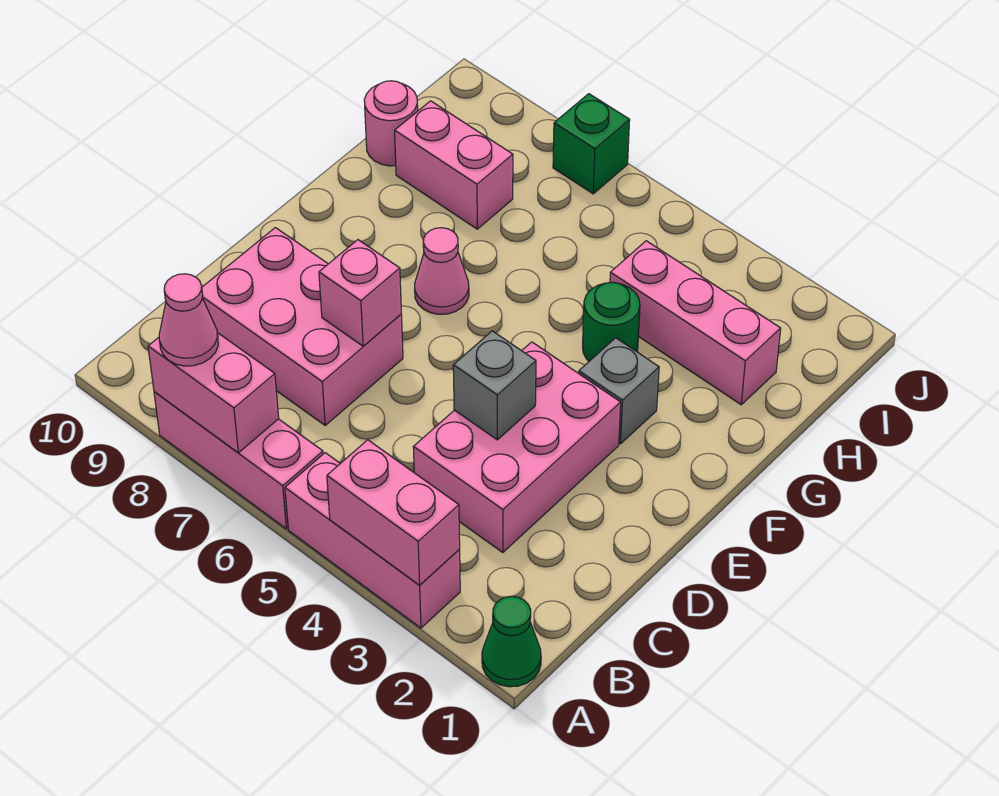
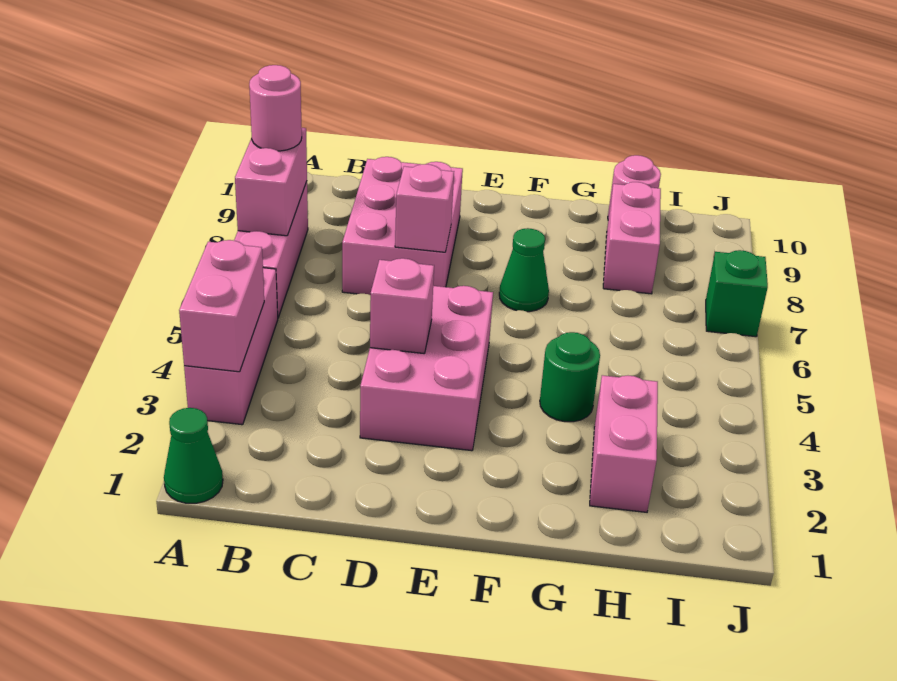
pink 1x1 cone [159,274,218,366] -> pink 1x1 round brick [249,65,302,151]
pink 2x3 brick [413,342,621,553] -> pink 2x3 brick turned to [360,286,493,451]
grey 1x1 brick [453,331,536,440] -> pink 1x1 brick [370,258,434,353]
grey 1x1 brick [579,338,659,444] -> none
pink 1x1 cone [415,228,469,314] -> green 1x1 cone [499,228,549,312]
pink 1x3 brick [610,241,781,405] -> pink 1x2 brick [590,375,658,512]

